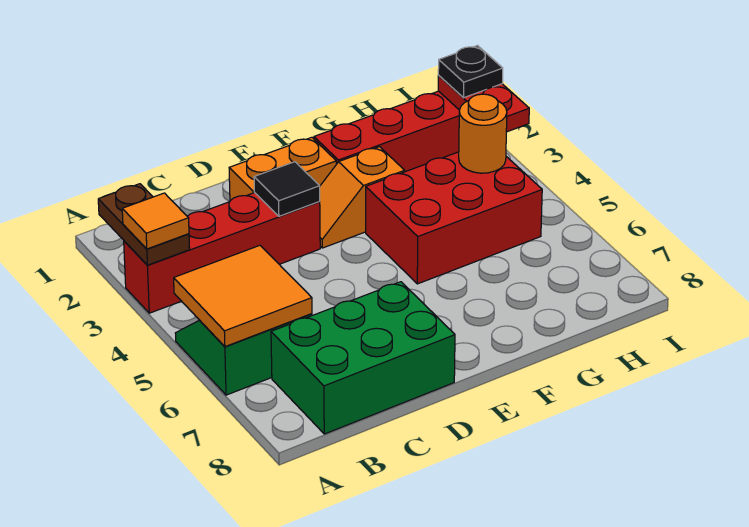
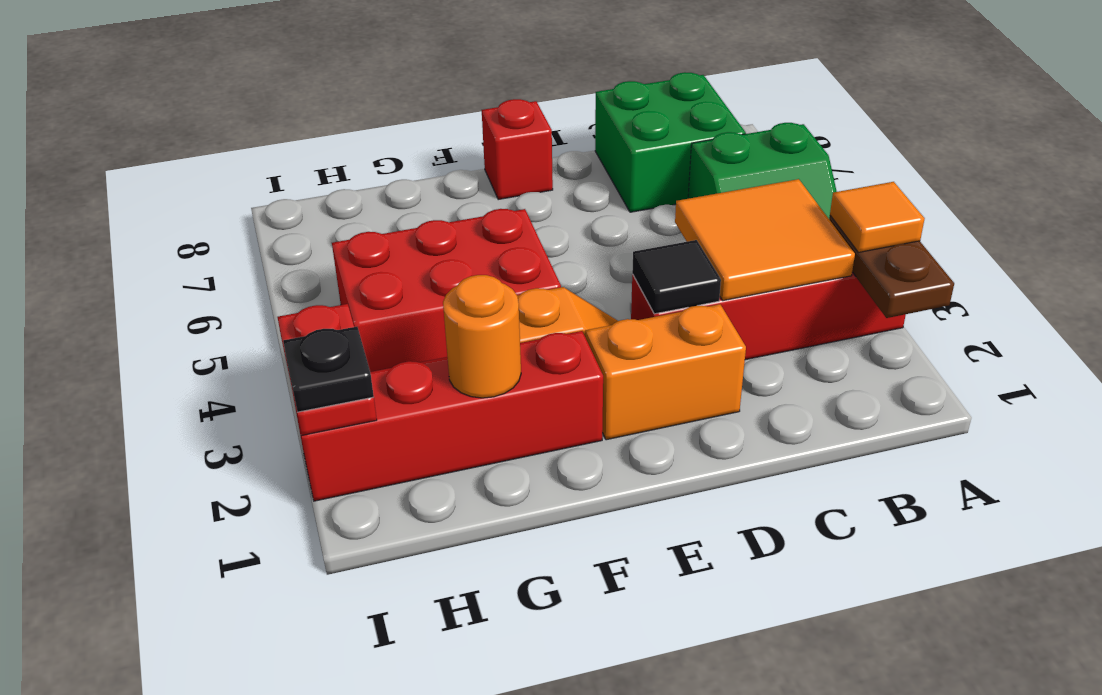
orange 2x2 tile [174,245,312,347] -> orange 2x2 tile moved to [675,179,855,301]
green 2x3 brick [271,282,455,434] -> green 2x2 brick [595,72,746,212]
none -> red 1x1 brick [482,99,553,200]
orange 1x1 round brick [459,94,507,173] -> orange 1x1 round brick moved to [443,275,521,398]

